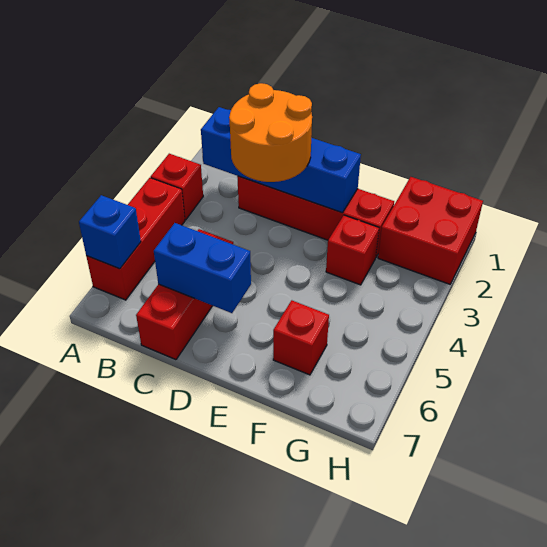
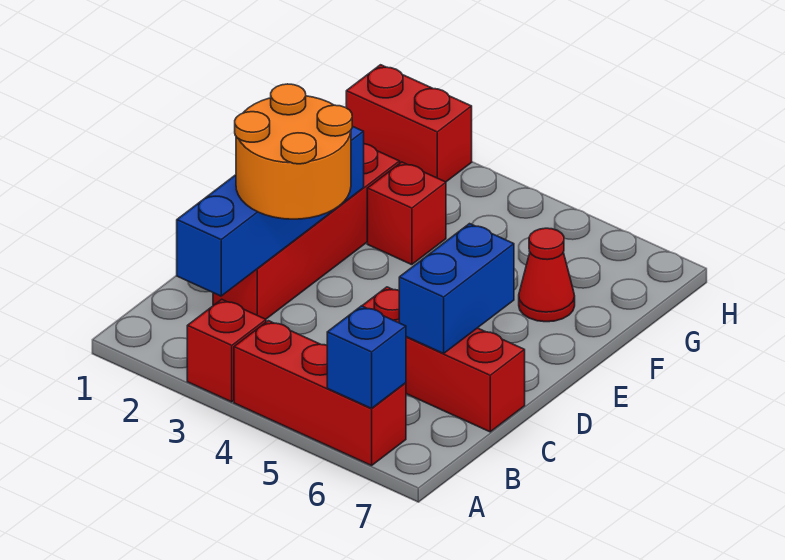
red 1x1 brick [273,300,329,375] -> red 1x1 cone [519,228,575,322]
red 2x2 brick [378,177,483,284] -> red 1x2 brick [346,65,472,182]

